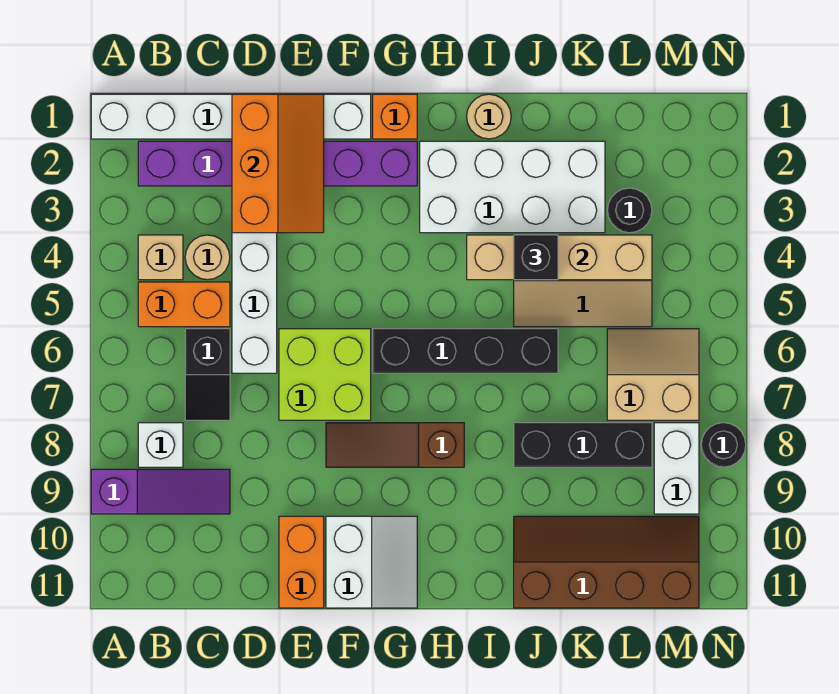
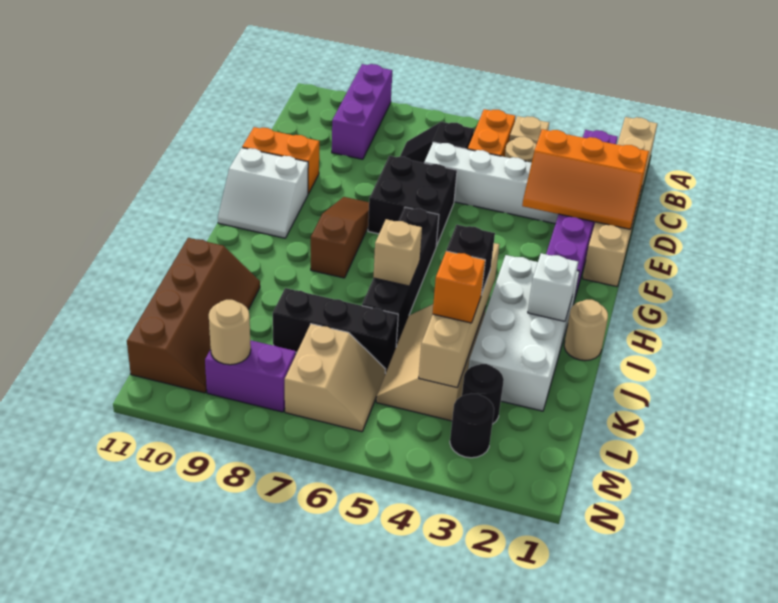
white 1x6 brick [91,94,371,139] -> tan 1x6 brick [583,117,657,287]
purple 1x3 slope [91,469,230,514] -> purple 1x3 brick [332,64,392,159]
white 1x1 brick [138,423,183,467] -> white 1x1 brick moved to [528,253,578,321]
lime 2x2 brick [279,329,371,420] -> black 2x2 brick [368,156,457,246]
orange 1x1 brick [373,94,417,139] -> orange 1x1 brick moved to [433,251,485,323]
none -> tan 1x1 brick [373,219,422,286]
black 1x3 brick [514,423,652,467] -> black 1x3 brick turned to [273,288,398,373]
white 1x2 brick [654,423,699,514] -> purple 1x2 brick [205,340,296,412]
none -> tan 1x1 round brick [209,300,251,365]
black 1x1 round brick [701,423,746,467] -> black 1x1 round brick moved to [450,393,494,458]

